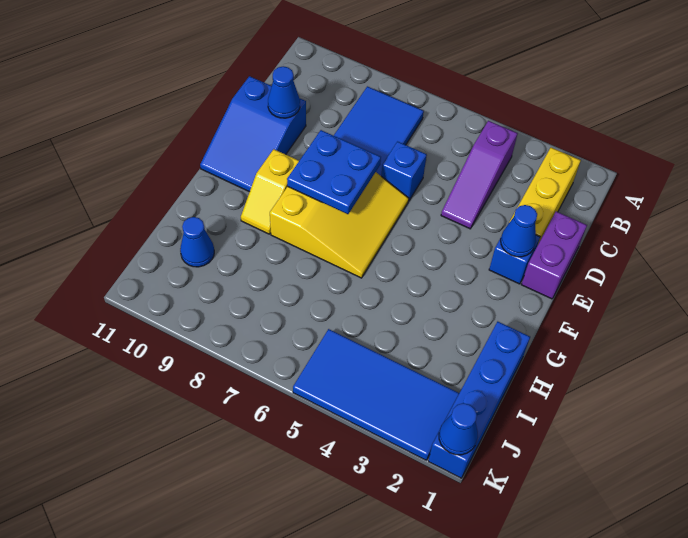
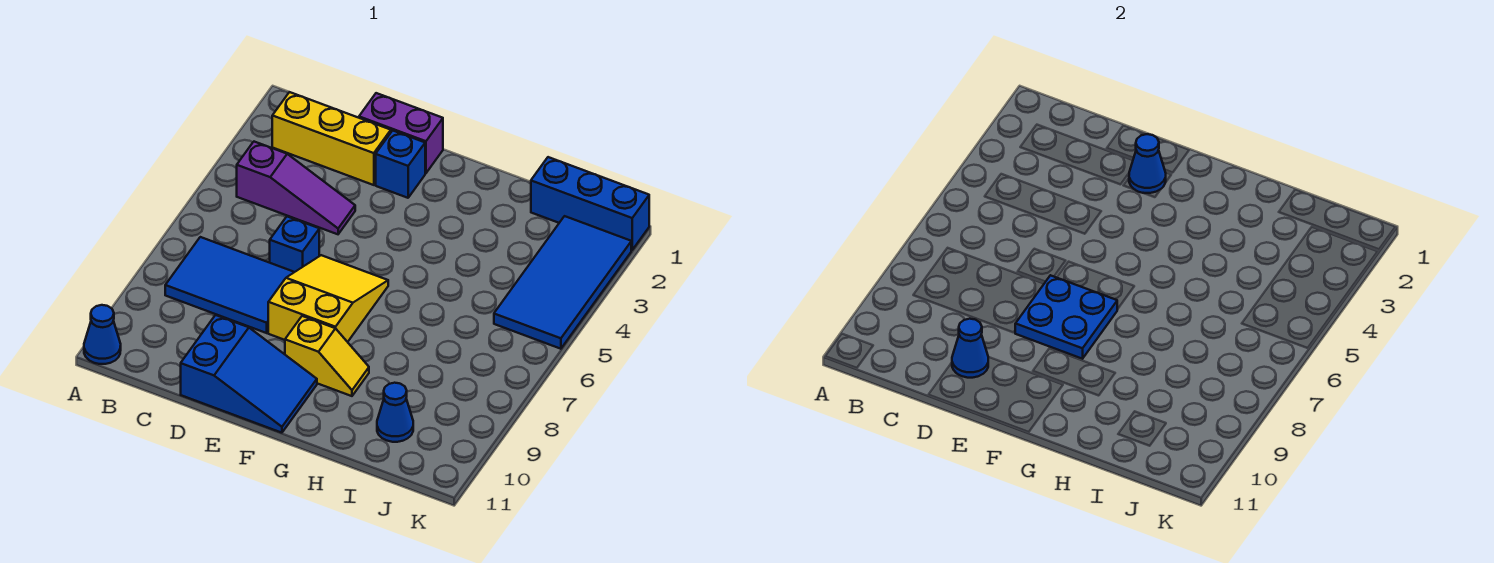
yellow 3x3 slope [270,172,409,278] -> yellow 2x3 slope [268,255,388,342]
blue 1x4 brick [428,322,530,478] -> blue 1x3 brick [531,157,649,250]
blue 1x1 cone [439,403,478,455] -> blue 1x1 cone moved to [84,305,121,364]

